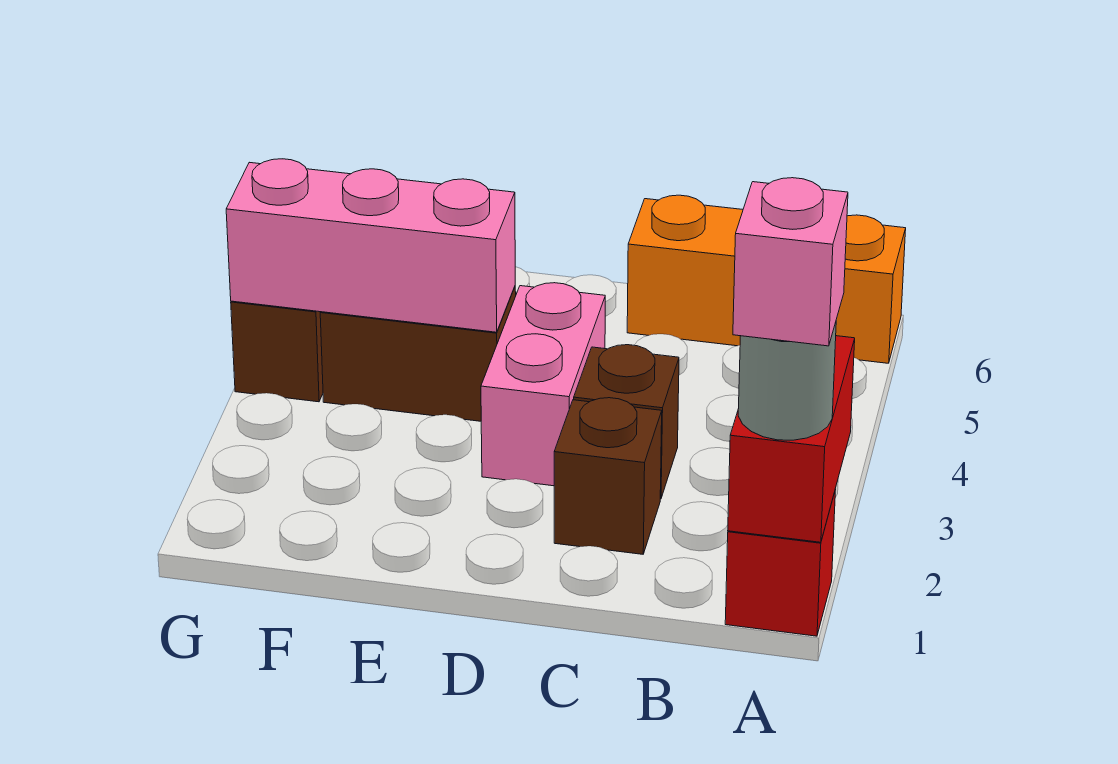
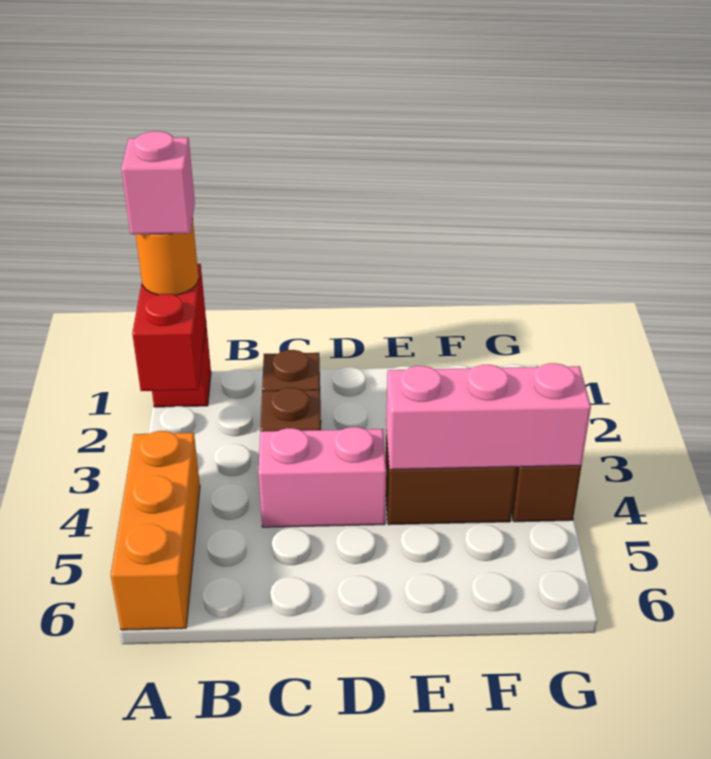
grey 1x1 round brick [738,322,836,440] -> orange 1x1 round brick [136,220,199,295]
orange 1x3 brick [627,195,906,363] -> orange 1x3 brick turned to [111,431,200,630]
pink 1x2 brick [481,283,605,486] -> pink 1x2 brick turned to [258,427,386,527]

